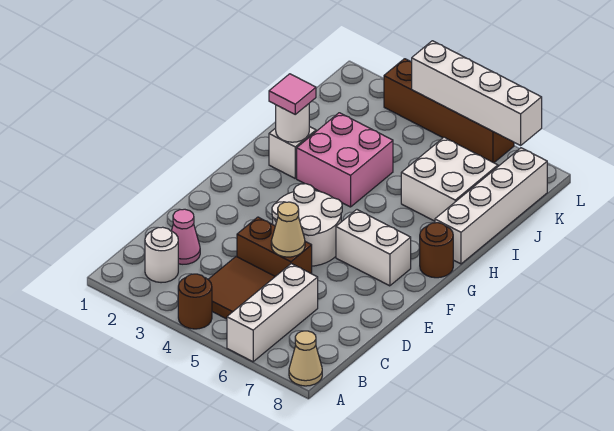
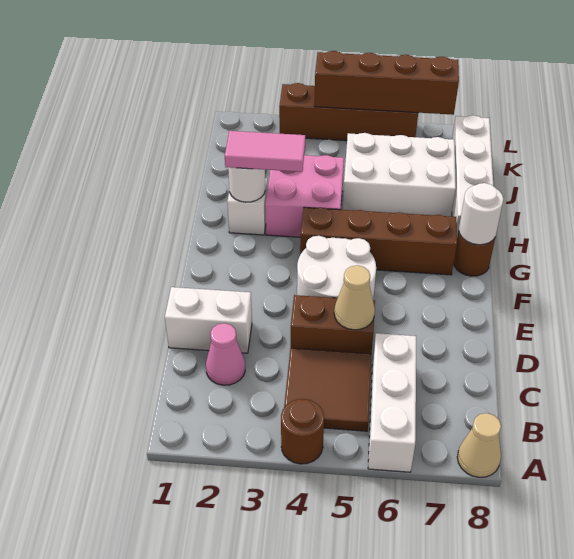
white 1x1 round brick [145,227,178,283] -> white 1x1 round brick moved to [459,183,503,245]
white 1x2 brick [336,210,411,286] -> white 1x2 brick moved to [165,287,252,353]
none -> brown 1x4 brick [300,207,457,275]
pink 1x1 tile [269,74,316,114] -> pink 1x2 tile [225,131,305,172]
white 2x2 brick [401,137,498,221] -> white 2x3 brick [343,133,456,216]
white 1x4 brick [412,41,542,145] -> brown 1x4 brick [314,51,459,115]

